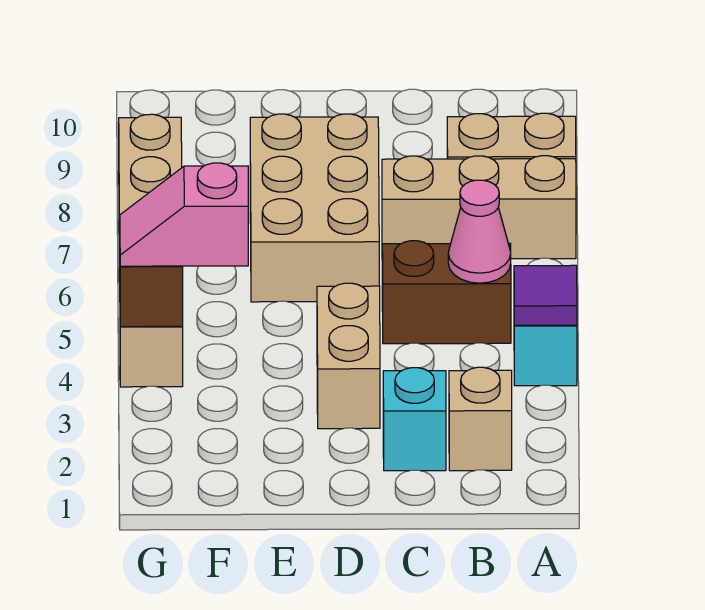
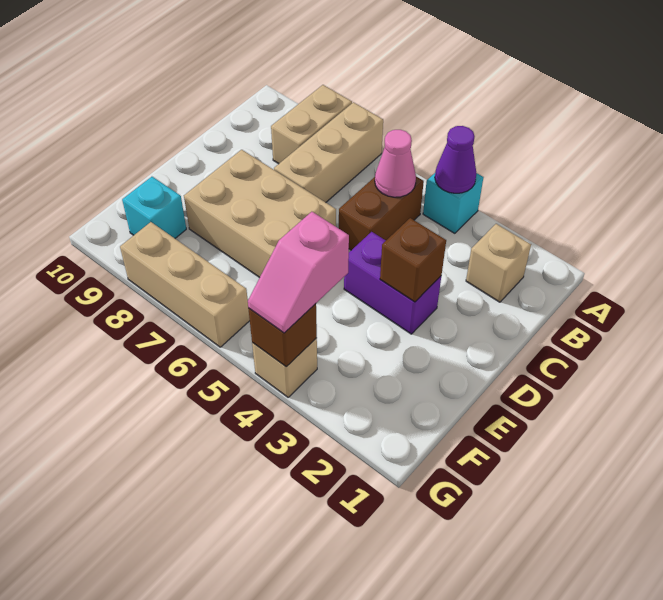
purple 1x1 tile [514,265,577,325] -> purple 1x1 cone [435,126,477,193]
cyan 1x1 brick [383,368,446,471] -> cyan 1x1 brick moved to [122,177,186,238]
tan 1x2 brick [317,283,380,429] -> purple 1x2 brick [344,232,441,334]
none -> brown 1x1 brick [380,218,446,302]

